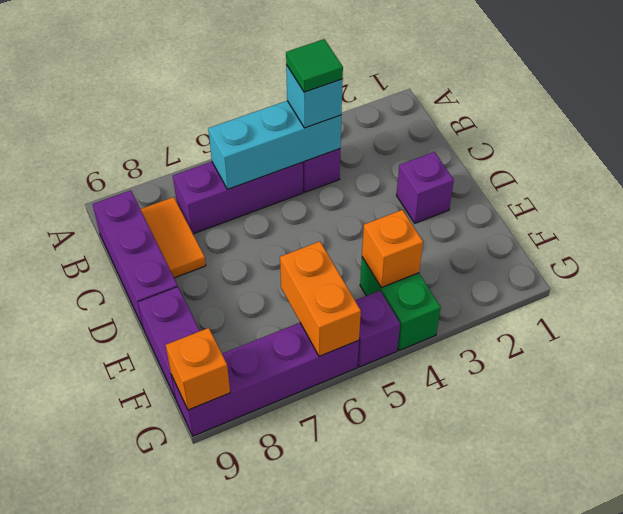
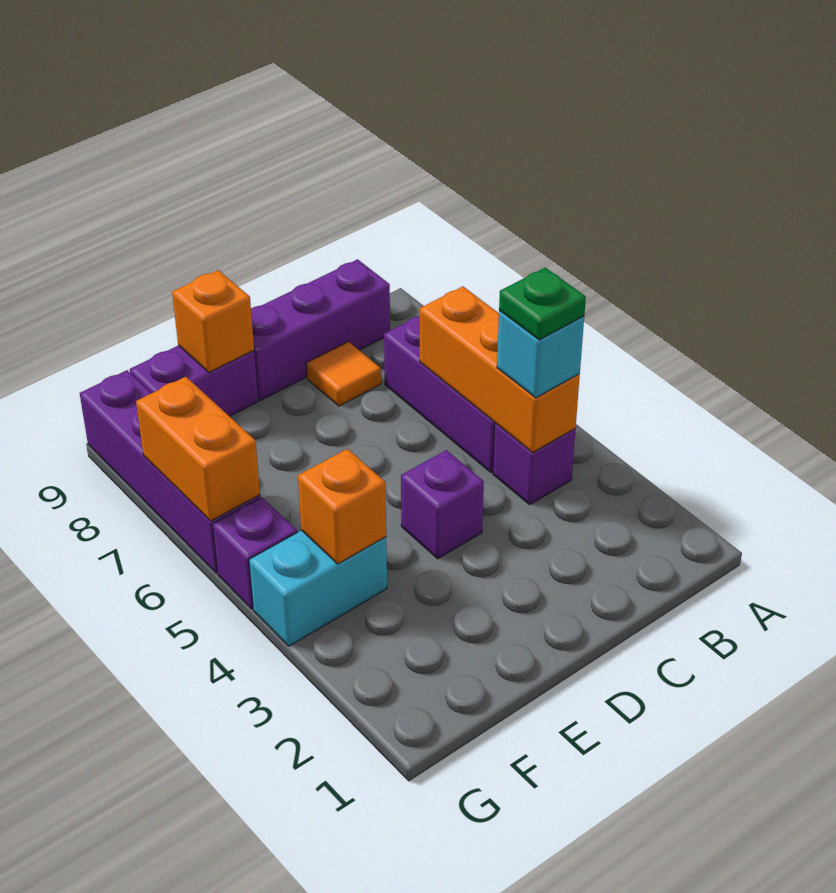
cyan 1x3 brick [208,101,341,189] -> orange 1x3 brick [420,286,580,453]
green 1x1 tile [286,39,343,92] -> green 1x1 plate [499,268,586,340]
orange 1x2 tile [140,197,206,278] -> orange 1x1 tile [306,342,381,406]
purple 1x1 brick [396,152,454,223] -> purple 1x1 brick moved to [401,450,484,559]
green 1x2 brick [360,257,441,351] -> cyan 1x2 brick [249,530,387,646]
orange 1x2 brick [280,241,361,356] -> orange 1x2 brick turned to [136,377,260,521]
orange 1x1 brick [166,328,230,410] -> orange 1x1 brick moved to [172,270,254,372]

